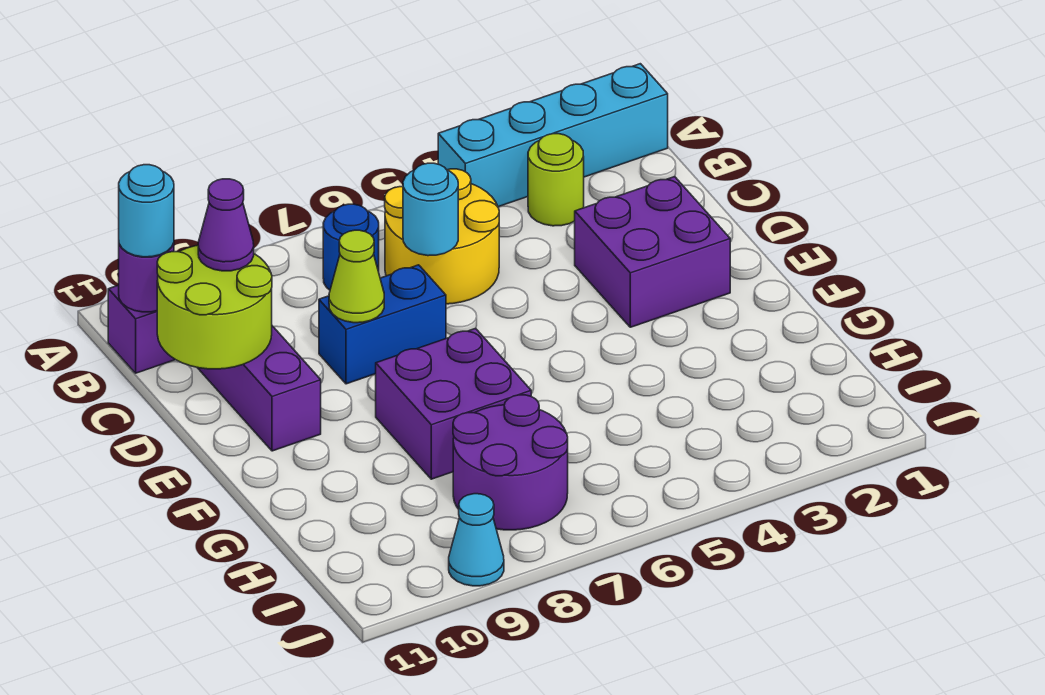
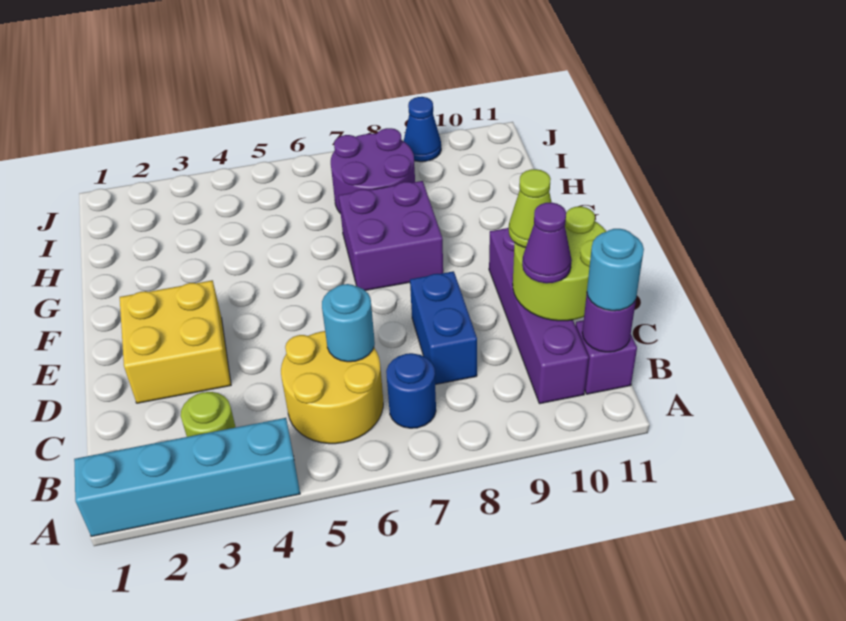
purple 2x2 brick [575,177,730,327] -> yellow 2x2 brick [120,280,231,403]
blue 1x2 brick [319,265,446,384] -> blue 1x2 brick turned to [410,271,477,384]
lime 1x1 cone [329,230,384,323] -> lime 1x1 cone moved to [509,169,552,248]
cyan 1x1 cone [449,494,504,586] -> blue 1x1 cone [404,97,441,162]

